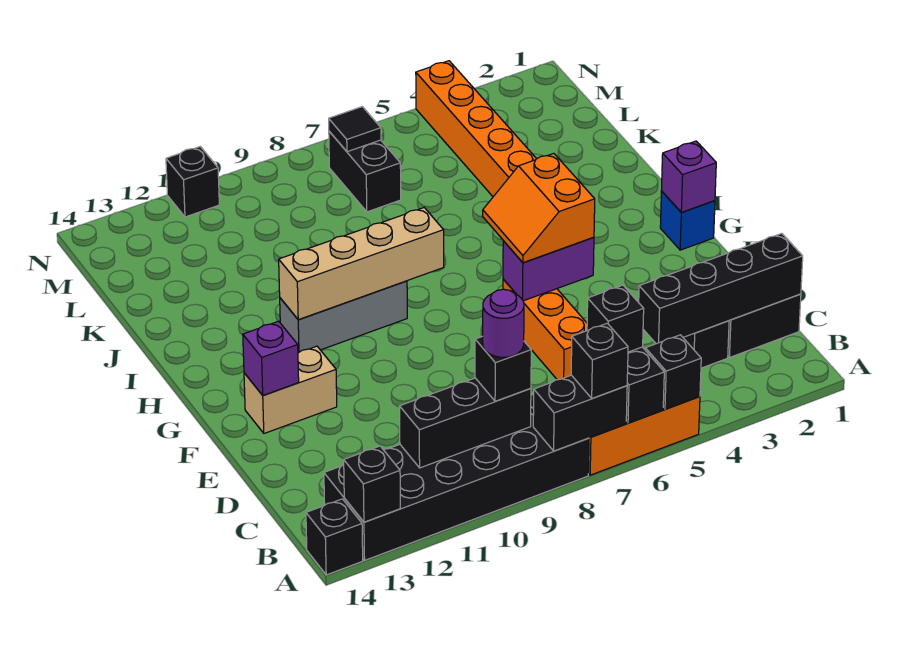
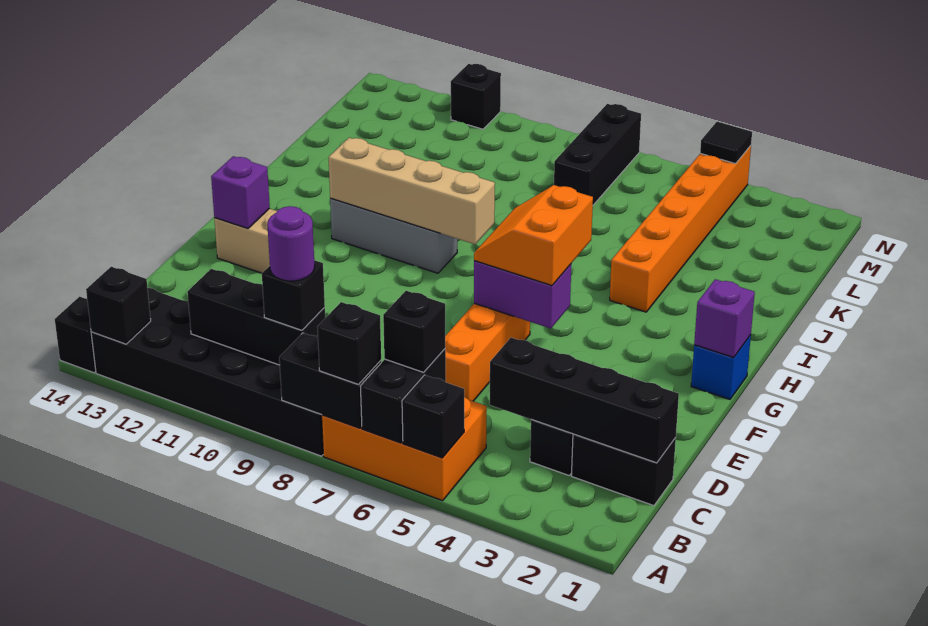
black 1x2 brick [329,131,401,212] -> black 1x3 brick [554,104,641,205]
black 1x1 tile [329,107,381,152] -> black 1x1 tile moved to [700,122,752,164]

